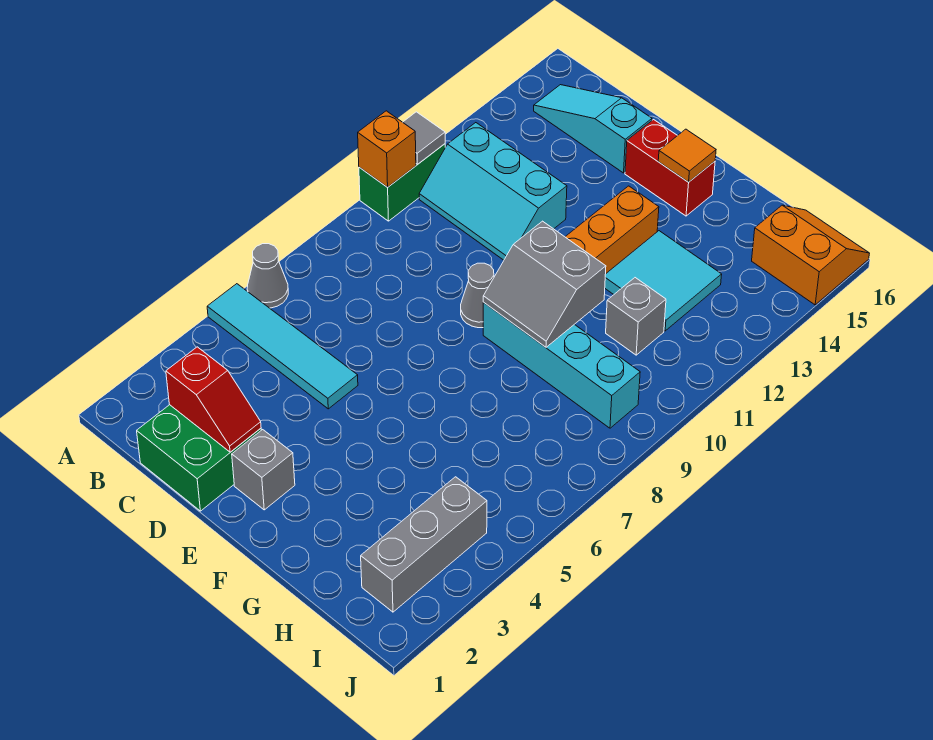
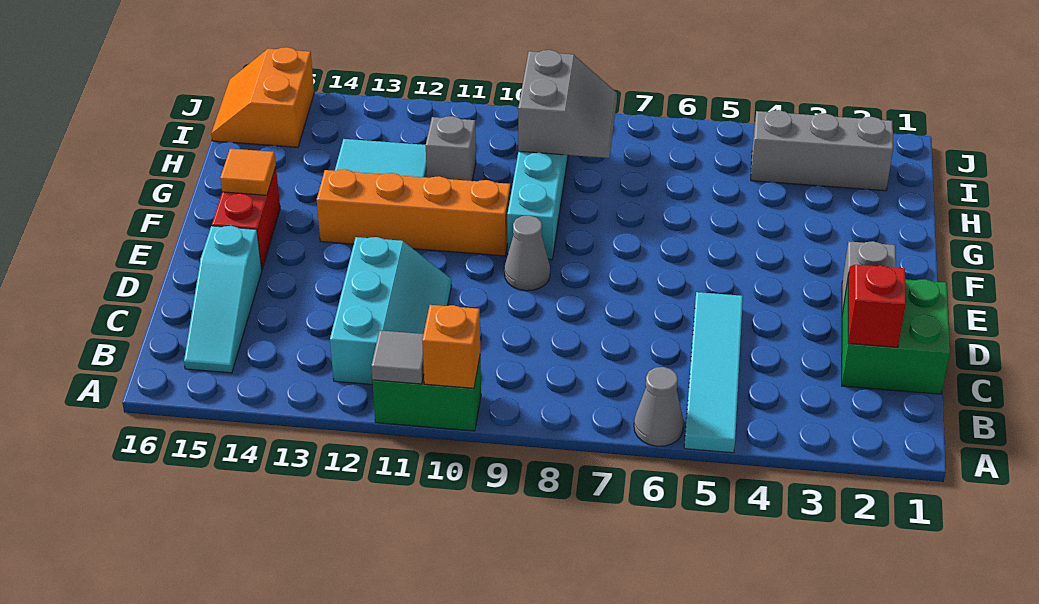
grey 2x2 slope [483,221,606,347] -> grey 2x2 slope moved to [518,50,617,158]

